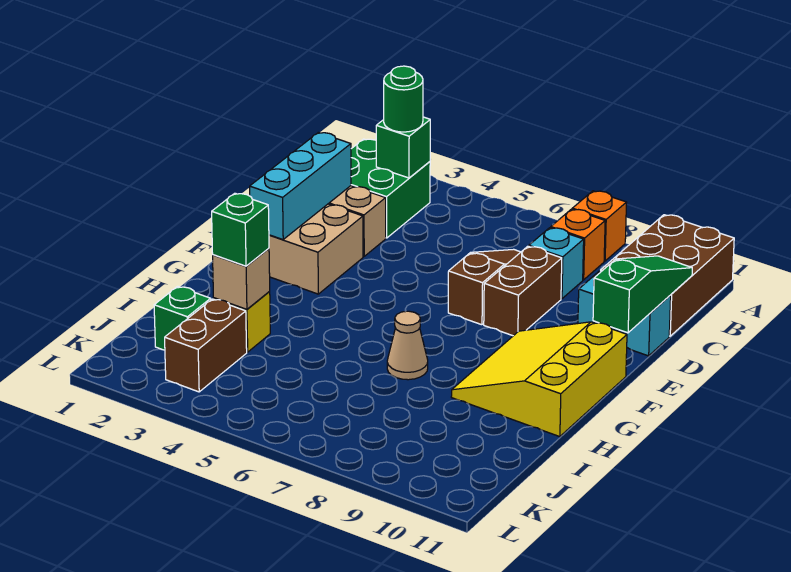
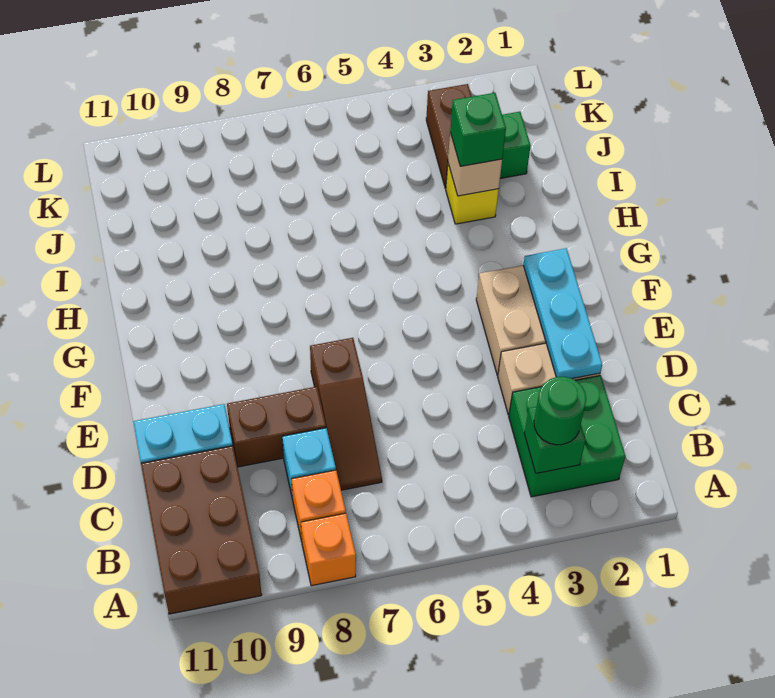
green 1x3 slope [593,256,692,333] -> none
cyan 1x3 brick [250,133,351,240] -> cyan 1x3 plate [523,248,602,379]
brown 1x2 brick [484,246,562,336] -> brown 1x2 brick turned to [227,387,326,467]
yellow 3x3 slope [451,322,627,437] -> none
tan 1x1 cone [387,311,428,380] -> none

